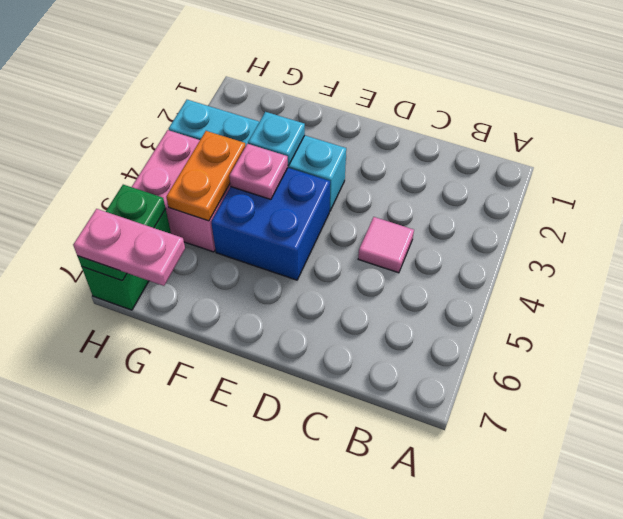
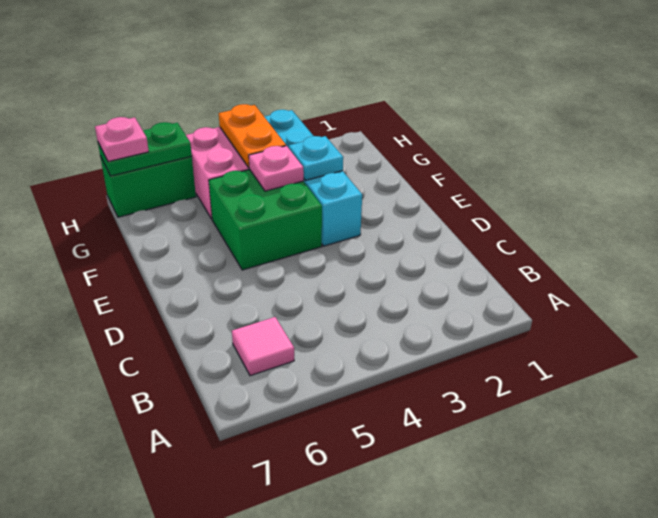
pink 1x1 tile [358,217,414,273] -> pink 1x1 tile moved to [232,317,294,376]
blue 2x2 brick [211,168,330,280] -> green 2x2 brick [209,169,322,270]
orange 1x2 plate [166,131,246,221] -> orange 1x2 plate turned to [219,104,286,168]
pink 1x2 plate [73,209,185,286] -> pink 1x1 plate [95,117,149,162]

